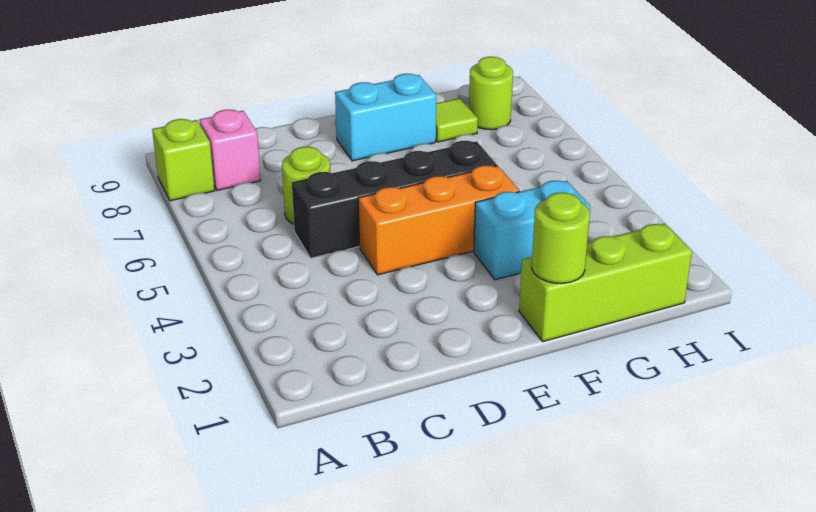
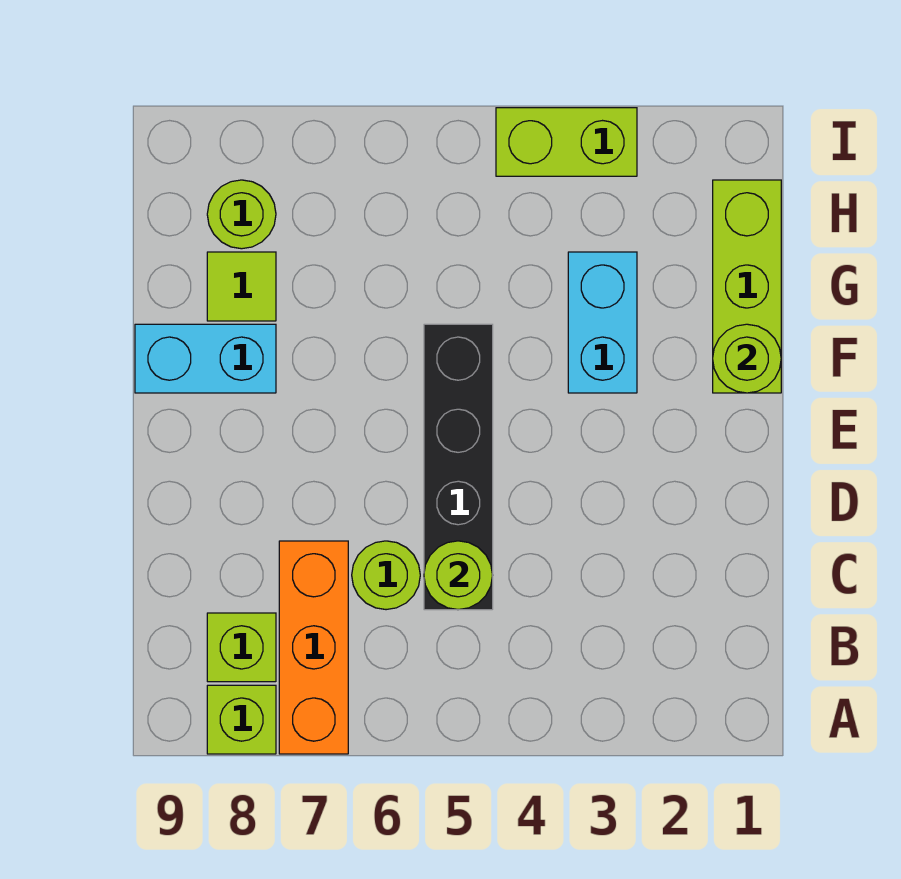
pink 1x1 brick [199,110,261,190] -> lime 1x1 brick [207,613,276,682]
none -> lime 1x1 round brick [424,541,493,610]
orange 1x3 brick [358,165,519,275] -> orange 1x3 brick moved to [279,541,348,754]
cyan 1x2 brick [335,74,436,161] -> cyan 1x2 brick turned to [135,324,276,393]
none -> lime 1x2 brick [496,108,637,176]

